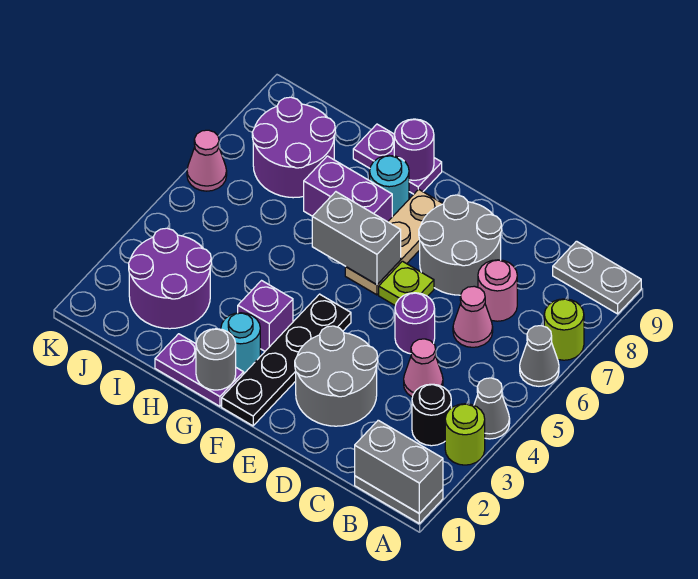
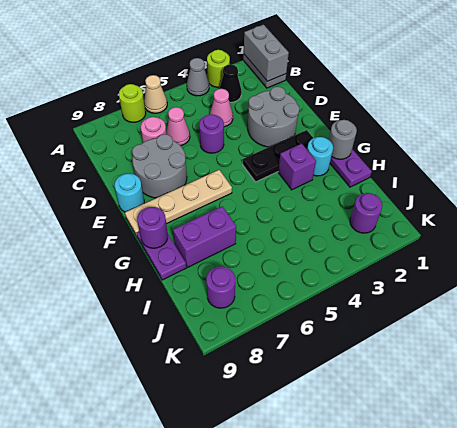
grey 1x1 cone [520,326,559,386] -> tan 1x1 cone [144,75,167,113]
grey 1x2 plate [553,241,641,314] -> none
black 1x1 round brick [412,384,451,446] -> black 1x1 cone [219,64,242,102]
lime 1x1 plate [379,261,434,306] -> none
black 1x4 plate [222,294,351,426] -> black 1x3 plate [243,130,313,182]
tan 1x3 plate [345,189,443,295] -> tan 1x4 plate [125,170,232,236]
grey 1x2 brick [312,192,401,285] -> none
purple 1x2 brick [304,156,392,222] -> purple 1x2 brick turned to [173,206,236,267]
cyan 1x1 round brick [370,156,409,217] -> cyan 1x1 round brick moved to [114,174,144,212]
purple 2x2 round brick [129,228,211,329] -> purple 1x1 round brick [350,193,383,233]
purple 2x2 round brick [252,97,335,198] -> purple 1x1 round brick [206,266,235,308]
pink 1x1 cone [187,130,227,191] -> none

